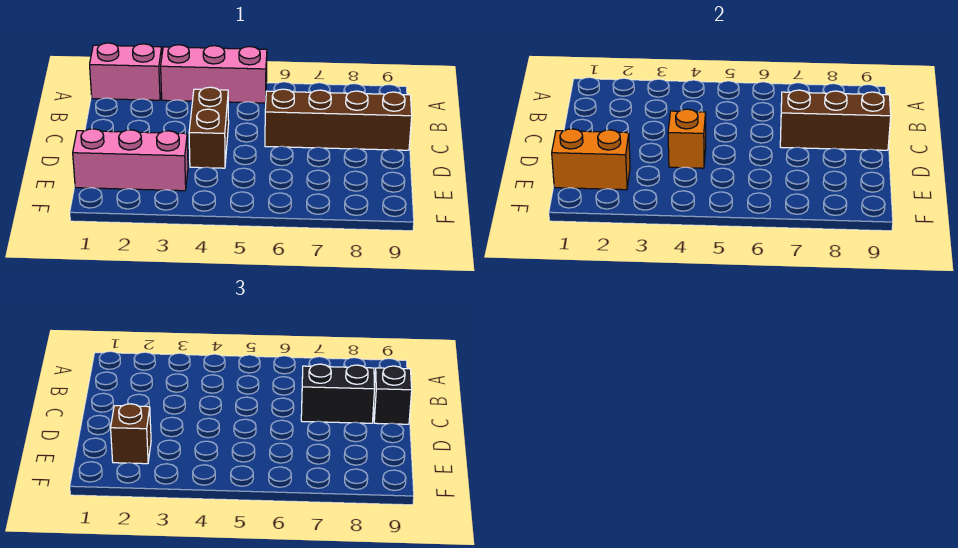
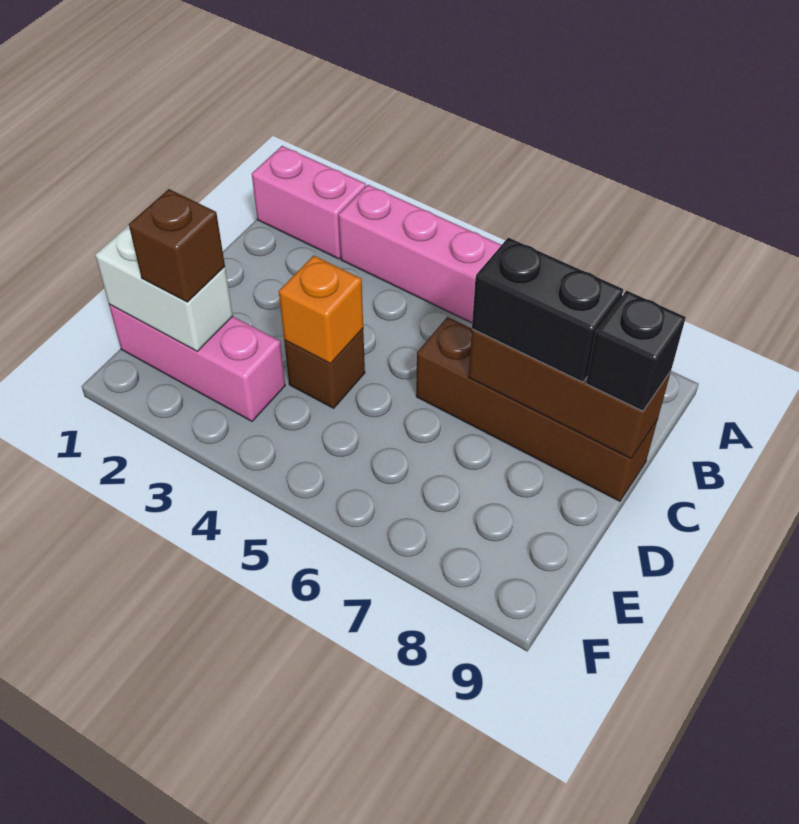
brown 1x2 brick [189,87,229,168] -> brown 1x1 brick [284,329,365,408]
orange 1x2 brick [552,129,630,190] -> white 1x2 brick [95,225,233,351]

